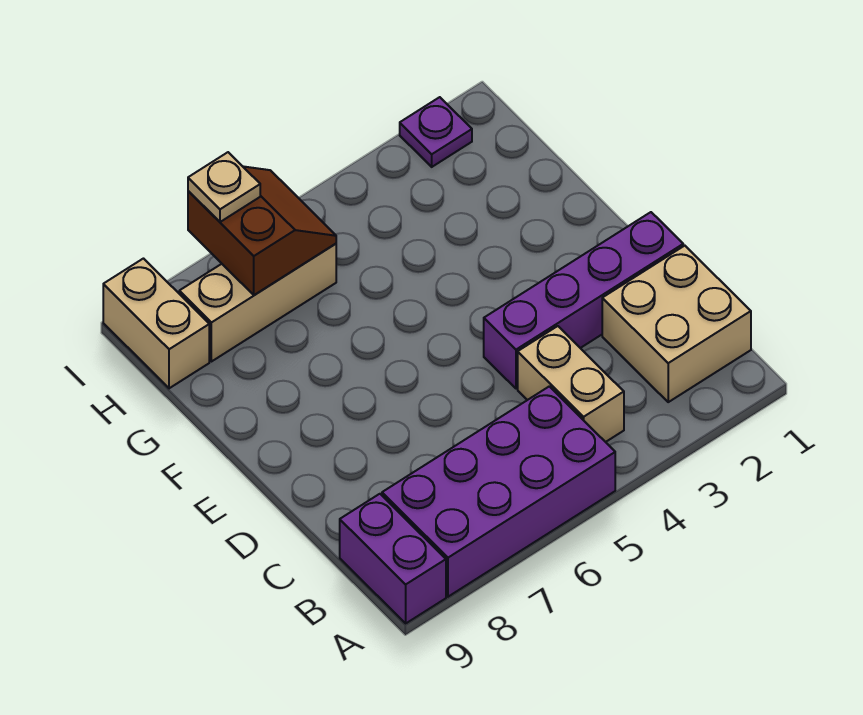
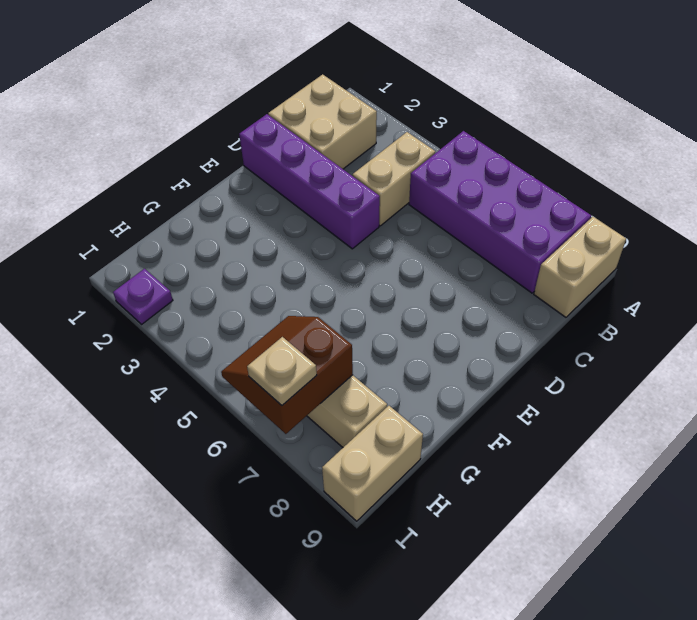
purple 1x2 brick [340,494,446,623] -> tan 1x2 brick [534,217,626,317]

